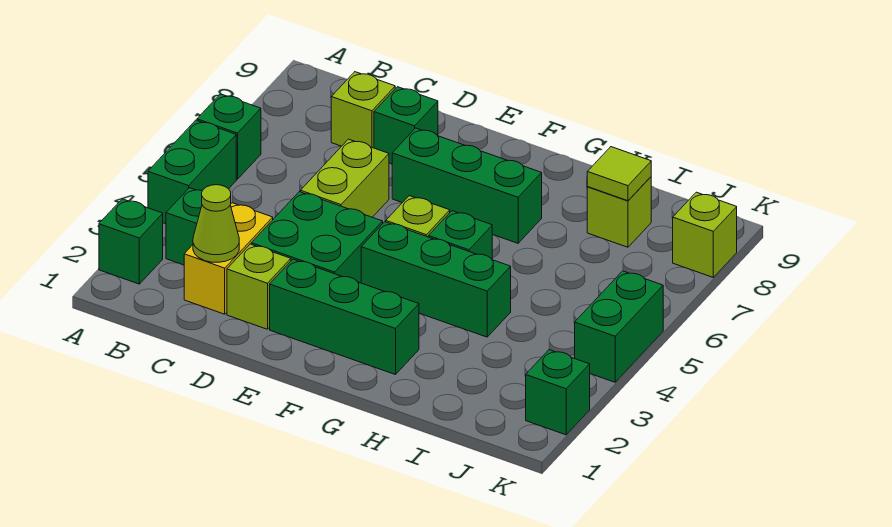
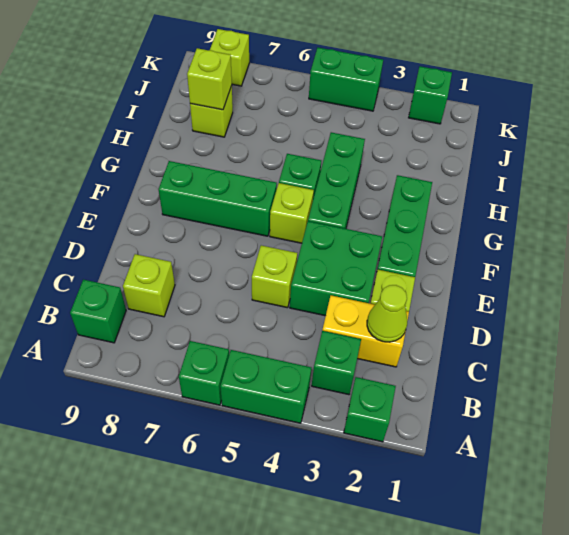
lime 1x2 brick [300,139,389,217] -> lime 1x1 brick [252,245,297,308]
green 1x1 brick [374,87,438,164] -> green 1x1 brick moved to [70,280,126,343]
green 1x3 brick [392,128,542,243] -> green 1x3 brick turned to [159,161,277,236]
lime 1x1 tile [587,147,651,201] -> lime 1x1 brick [187,48,232,110]

